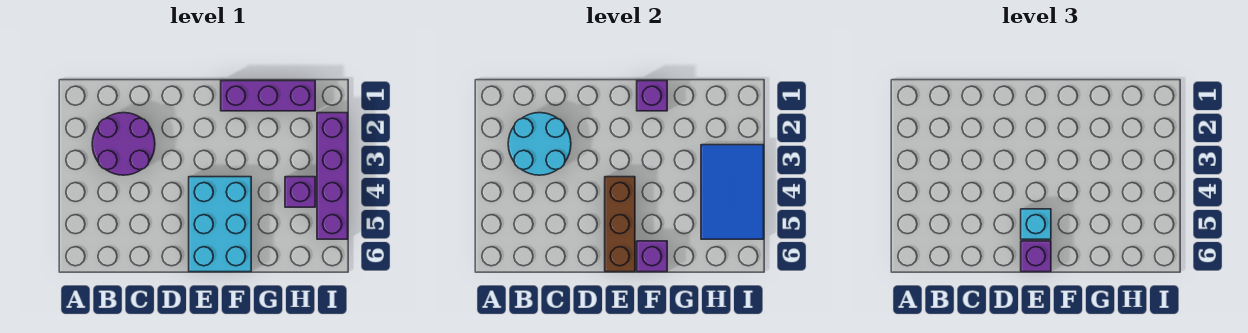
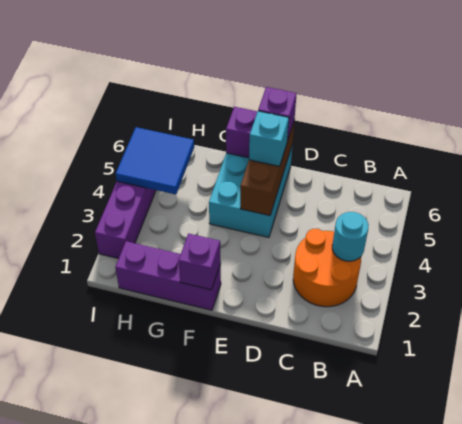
purple 2x2 round brick [92,113,155,175] -> orange 2x2 round brick [293,229,361,307]
cyan 2x2 round brick [508,113,571,175] -> cyan 1x1 round brick [332,212,369,261]
blue 2x3 tile [701,145,764,239] -> blue 2x2 tile [116,127,194,194]
purple 1x1 brick [285,177,315,207] -> none

